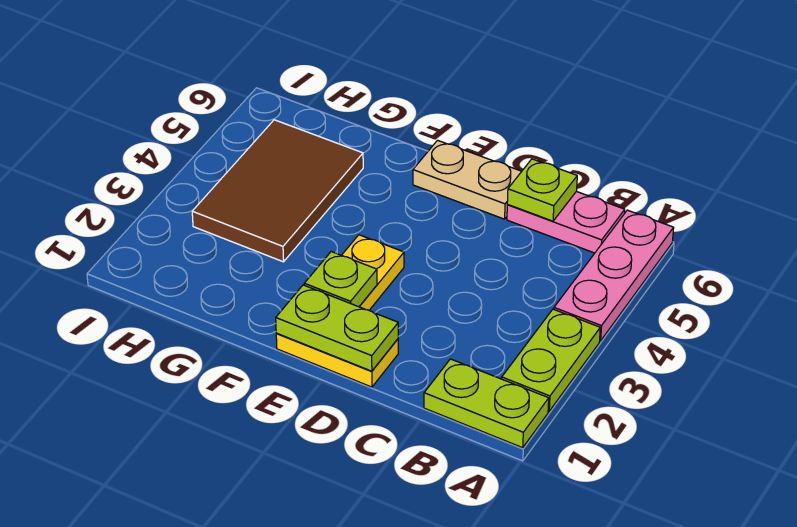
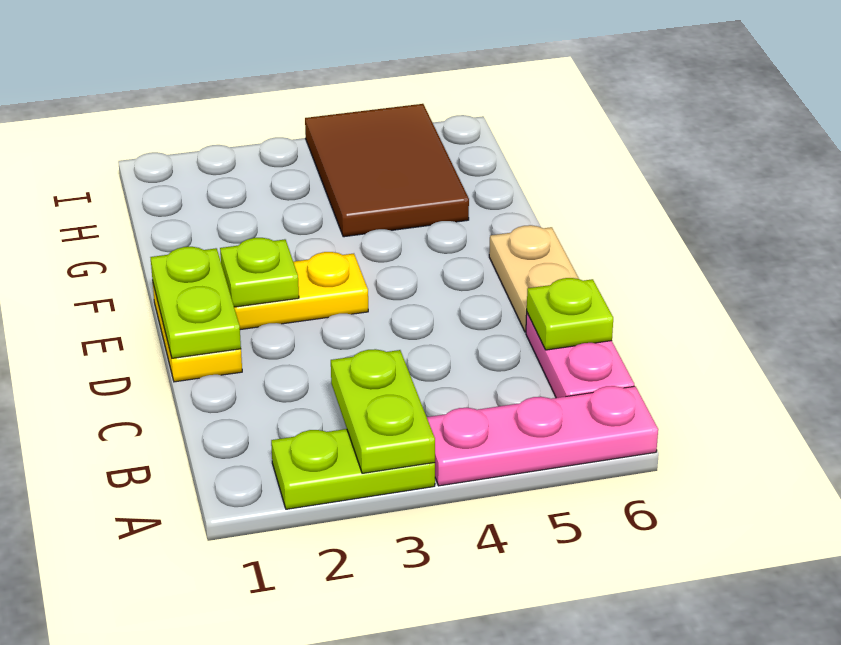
lime 1x2 plate [424,359,549,448] -> lime 1x2 plate moved to [331,349,435,473]
brown 2x3 tile [192,120,363,262] -> brown 2x3 tile turned to [305,104,469,237]

